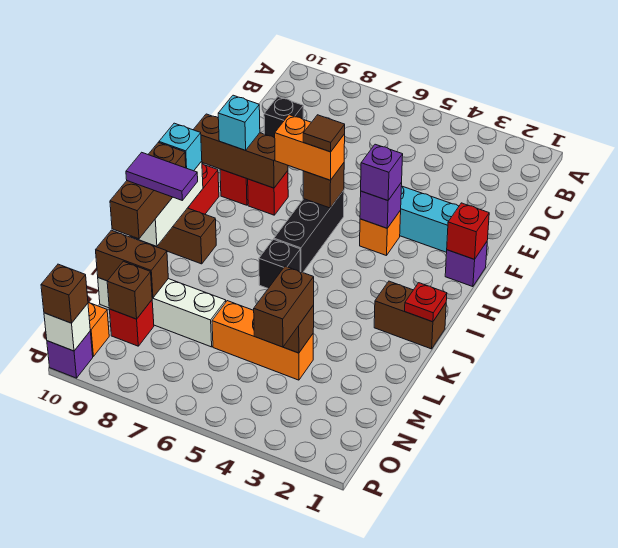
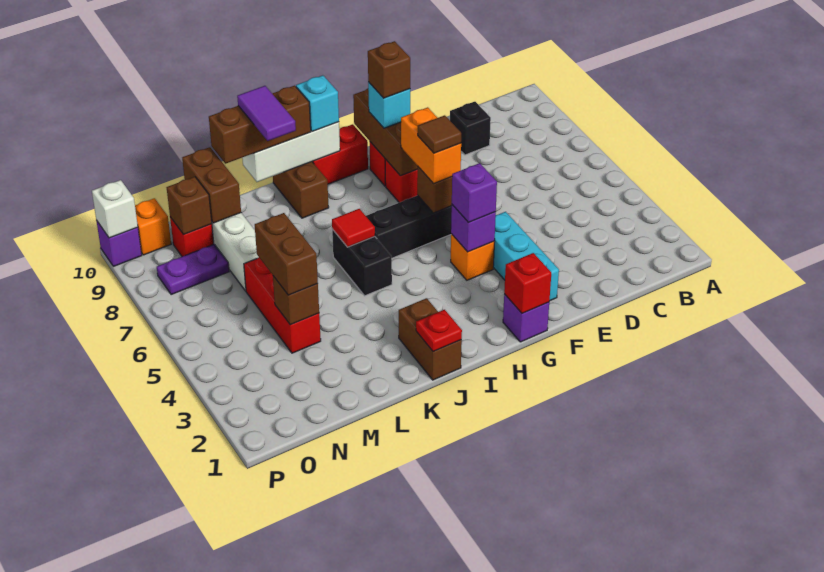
black 1x1 brick [259,239,300,288] -> black 1x2 brick [332,229,392,296]
none -> red 1x1 tile [332,209,375,247]
orange 1x3 brick [212,301,313,380] -> red 1x3 brick [244,258,321,353]
brown 1x2 brick [254,266,314,347] -> brown 1x2 brick turned to [255,213,318,295]
none -> purple 1x2 plate [157,244,229,295]
brown 1x1 brick [41,264,88,323] -> brown 1x1 brick moved to [368,41,410,98]

